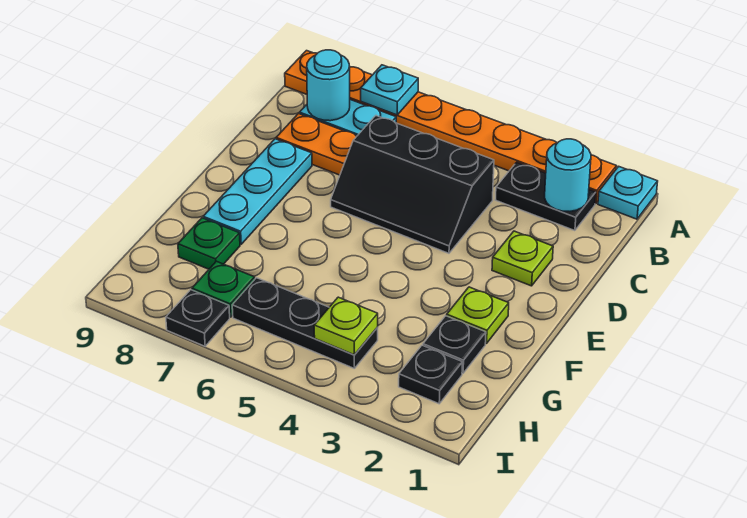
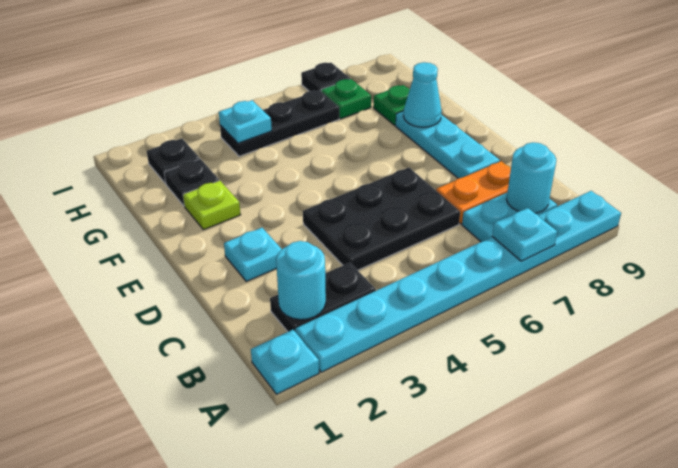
orange 1x8 plate [285,51,617,204] -> cyan 1x8 plate [295,191,621,372]
black 2x3 slope [331,116,494,253] -> black 2x3 plate [303,168,460,270]
lime 1x1 plate [492,231,553,286] -> cyan 1x1 plate [224,228,282,281]
none -> cyan 1x1 cone [403,62,442,127]
lime 1x1 plate [314,297,378,355] -> cyan 1x1 plate [219,100,272,143]

